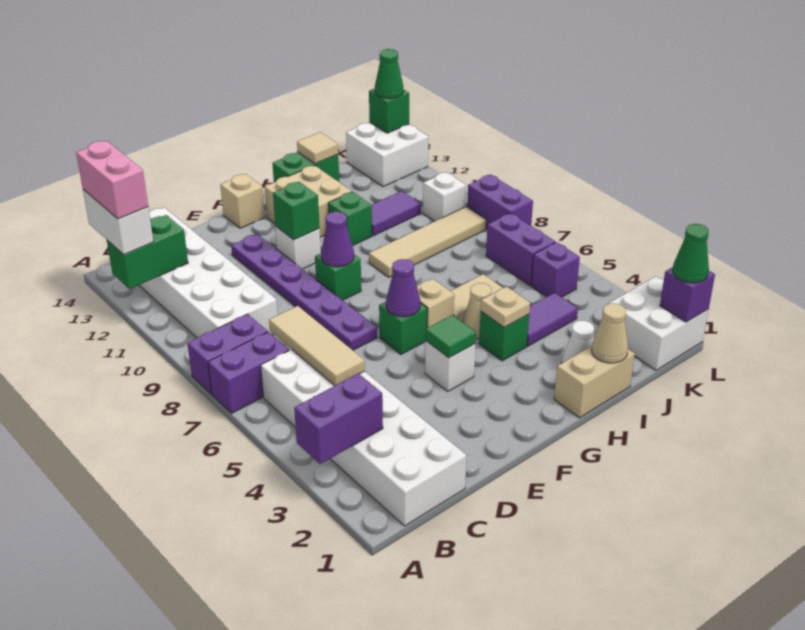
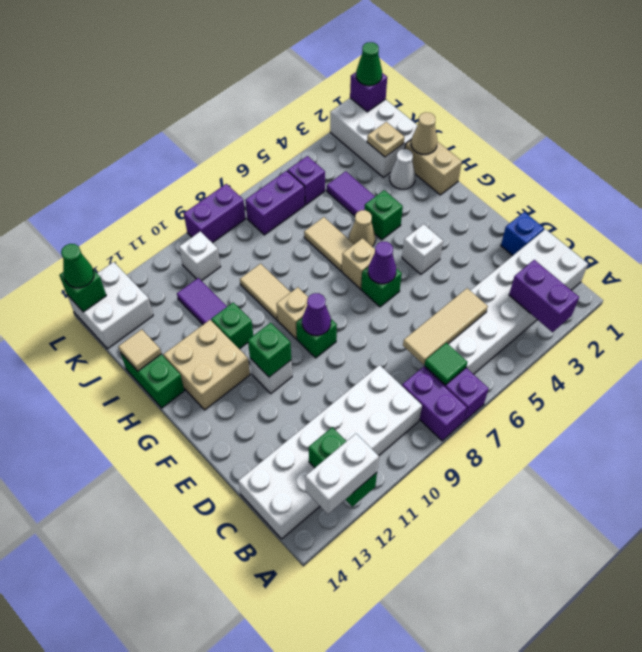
pink 1x2 brick [76,141,148,219] -> none
none -> blue 1x1 brick [501,212,544,256]
purple 1x6 plate [231,234,377,350] -> none
green 1x1 tile [426,315,476,358] -> green 1x1 tile moved to [425,343,467,385]
tan 1x1 brick [220,174,265,228] -> tan 1x1 brick moved to [277,287,308,339]
tan 1x1 plate [481,287,530,328] -> tan 1x1 plate moved to [367,122,404,157]
tan 1x4 tile [369,207,486,277] -> tan 1x2 tile [240,264,291,320]
white 2x2 brick [608,276,709,370] -> white 2x3 brick [330,98,417,177]

